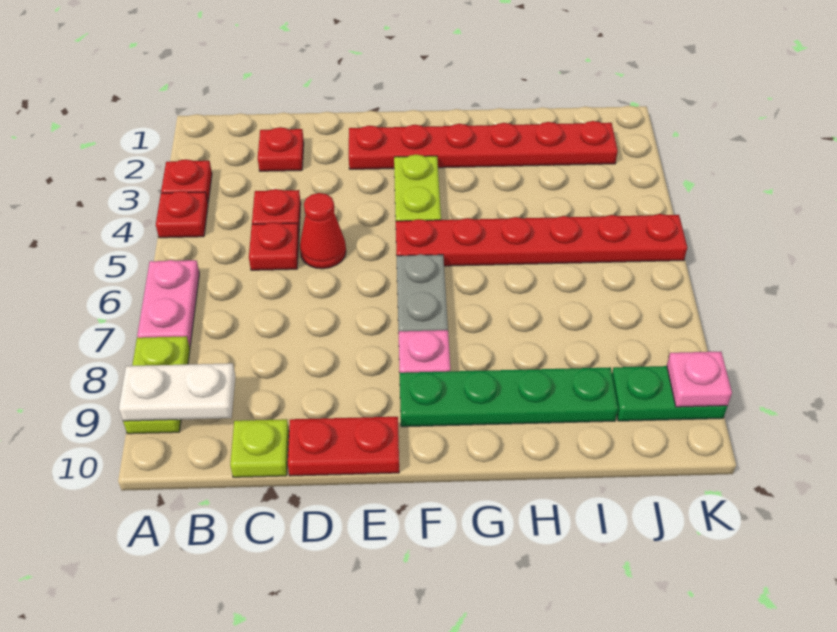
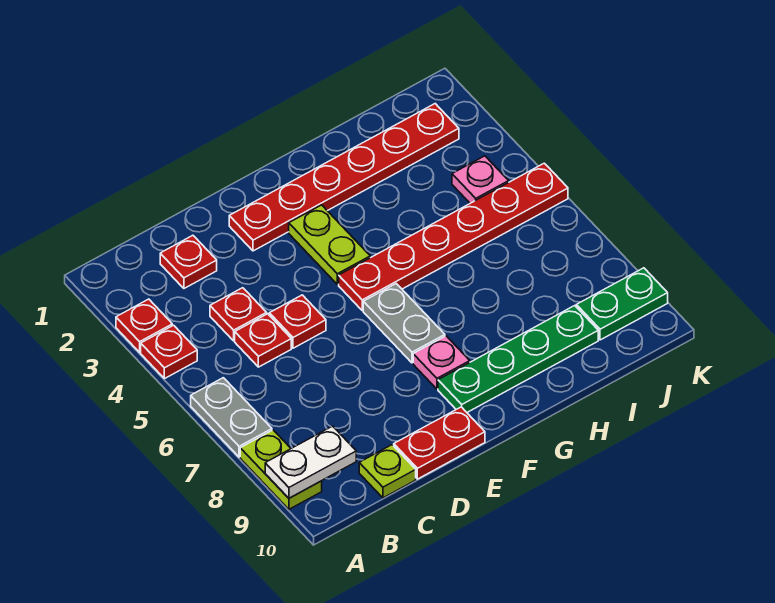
pink 1x2 plate [137,260,199,347] -> grey 1x2 plate [191,378,272,457]
red 1x1 cone [300,193,346,269] -> red 1x1 plate [269,295,326,348]
pink 1x1 plate [667,352,732,407] -> pink 1x1 plate moved to [452,156,509,203]

